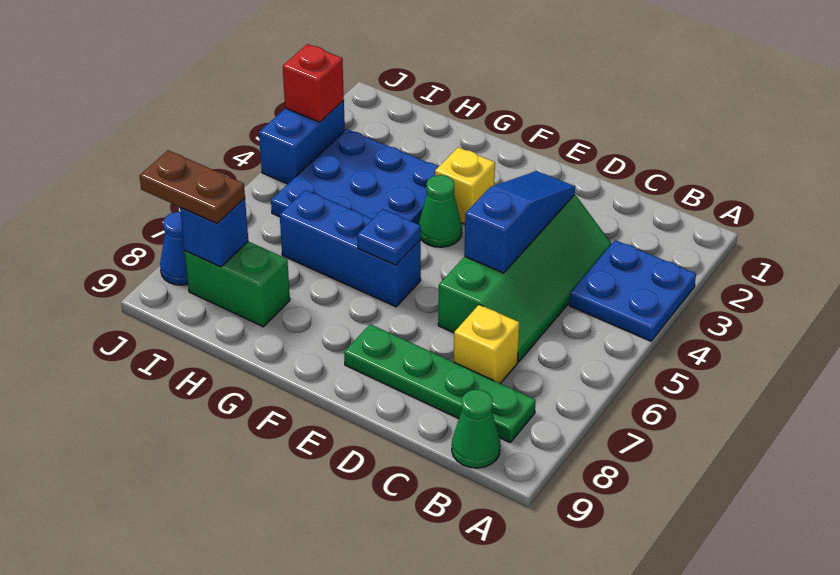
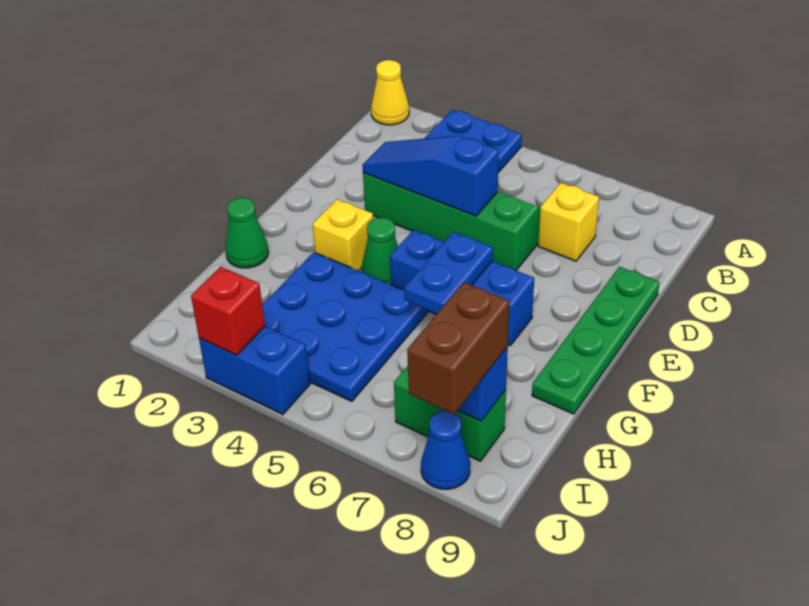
none -> yellow 1x1 cone [371,60,409,125]
green 1x4 plate [344,324,536,442] -> green 1x4 plate moved to [532,267,659,414]
green 1x1 cone [452,390,500,468] -> green 1x1 cone moved to [225,198,269,268]
blue 1x3 brick [280,190,421,307] -> blue 1x3 brick turned to [390,230,534,345]
blue 1x1 plate [357,209,421,265] -> blue 1x2 plate [404,232,493,314]
green 1x2 brick [185,242,290,327] -> green 1x2 brick turned to [394,366,506,461]
brown 1x2 plate [139,150,245,223] -> brown 1x2 brick [407,282,509,414]

